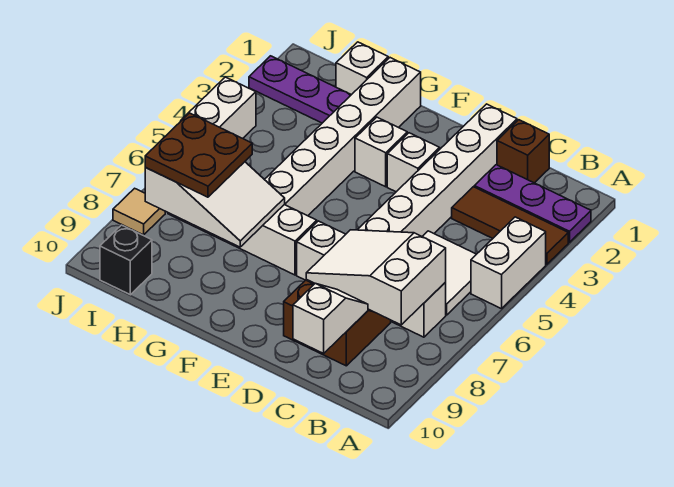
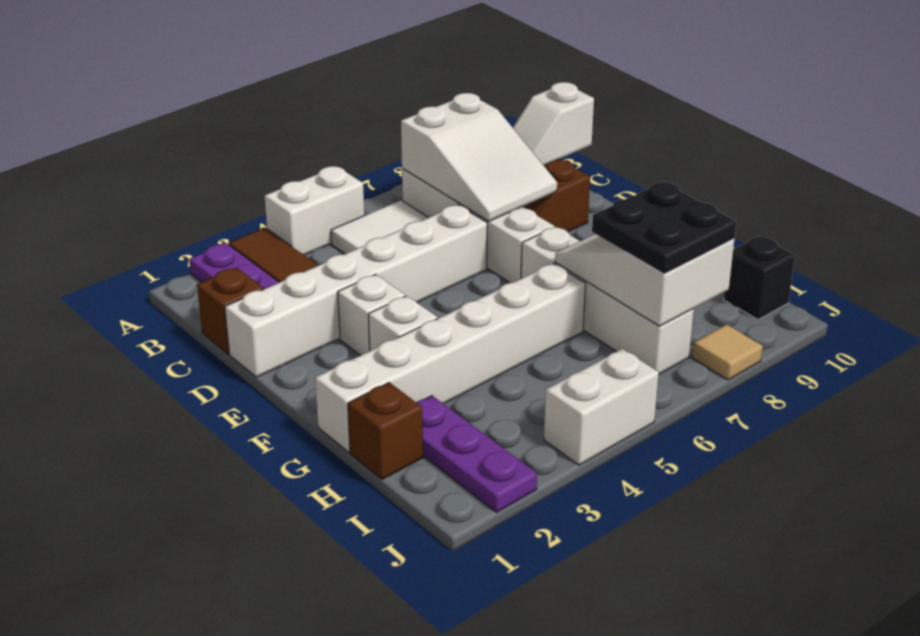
white 1x1 brick [336,42,388,95] -> brown 1x1 brick [348,382,423,479]
brown 2x2 plate [145,113,252,197] -> black 2x2 plate [592,182,736,274]

